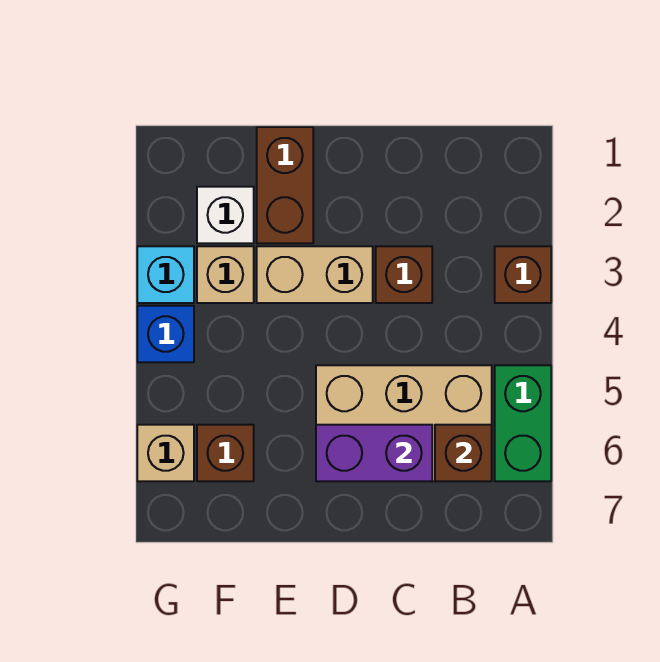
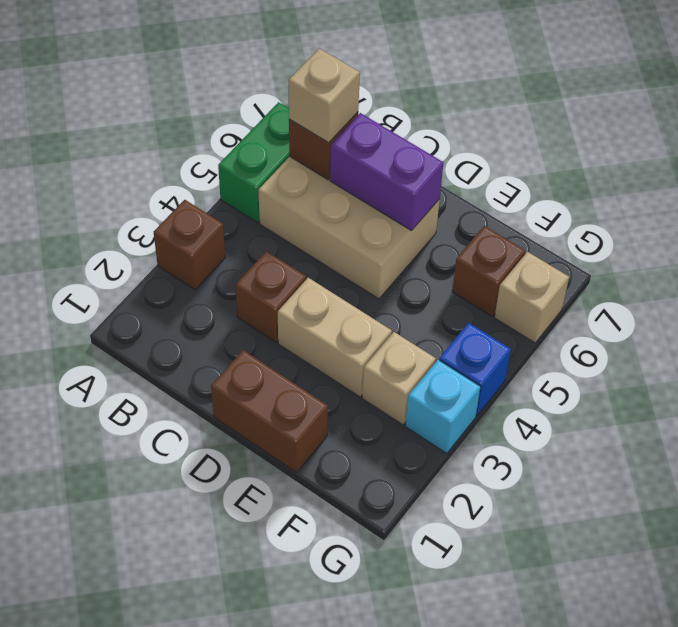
none -> tan 1x1 brick [289,48,360,143]
brown 1x2 brick [257,127,313,243] -> brown 1x2 brick turned to [211,350,328,472]
white 1x1 brick [197,187,254,243] -> none

